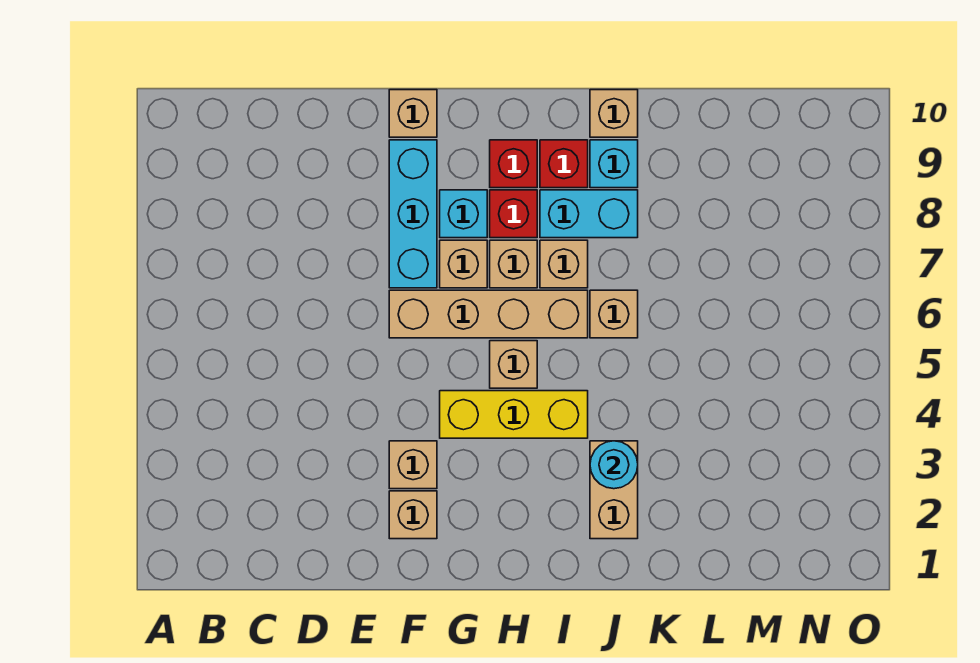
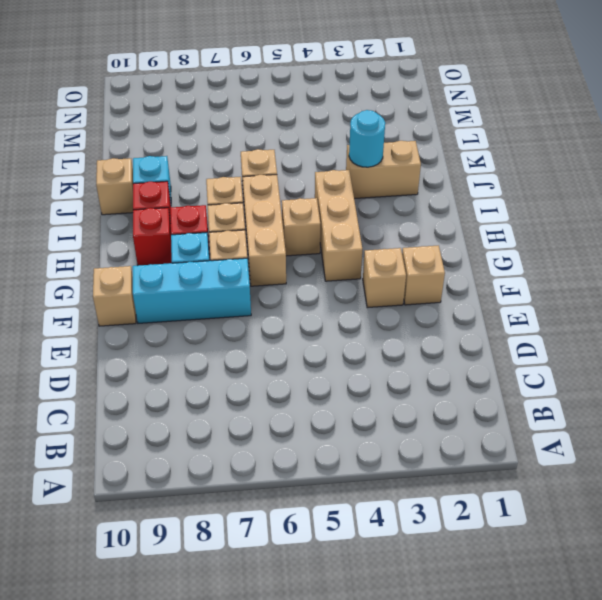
tan 1x4 brick [389,290,588,338] -> tan 1x3 brick [243,175,286,286]
yellow 1x3 brick [440,391,588,438] -> tan 1x3 brick [315,170,362,281]
cyan 1x2 brick [540,190,638,238] -> none

